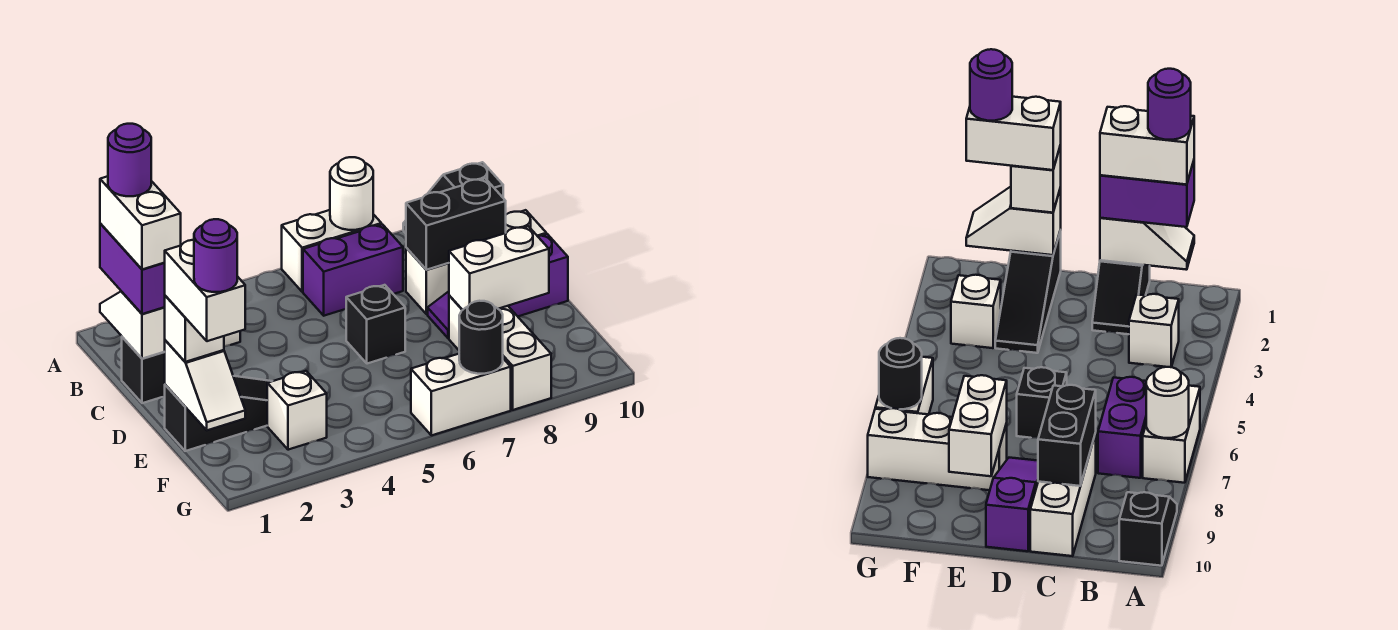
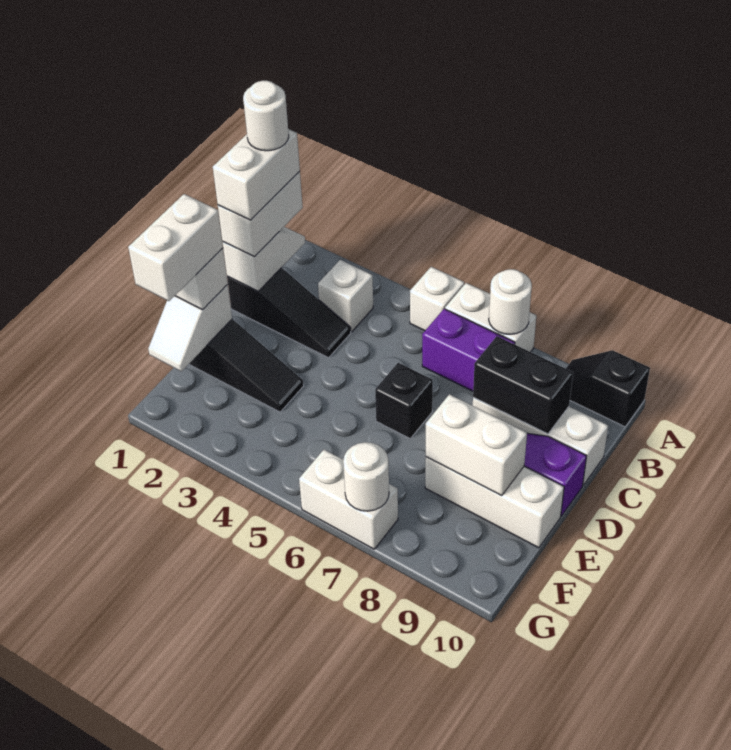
purple 1x2 brick [100,224,165,314] -> white 1x2 brick [218,171,303,257]
purple 1x1 round brick [108,124,151,196] -> white 1x1 round brick [243,81,289,151]
black 1x2 slope [122,337,165,403] -> black 1x3 slope [227,268,351,358]
white 1x3 brick [449,295,551,410] -> white 1x3 brick turned to [425,457,564,548]
purple 1x1 round brick [194,219,237,292] -> none
white 1x1 brick [267,371,327,450] -> white 1x1 brick moved to [410,267,464,331]
black 1x1 round brick [459,301,503,374] -> white 1x1 round brick [343,442,389,511]

